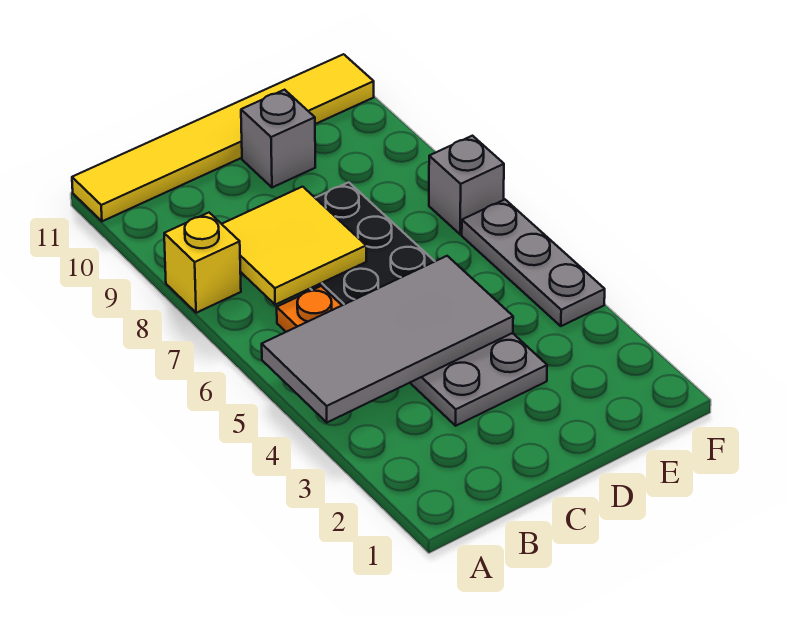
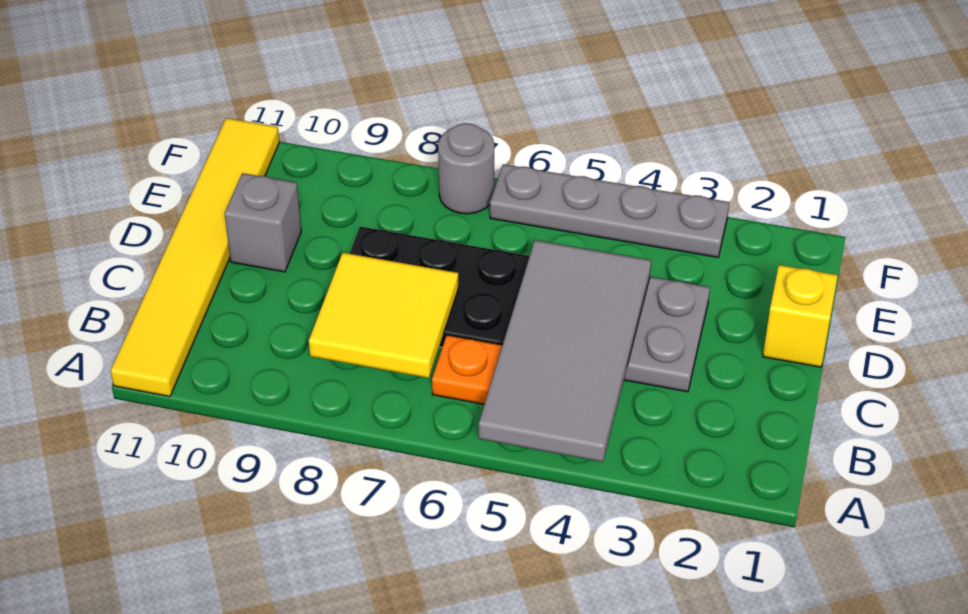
yellow 1x1 brick [164,213,241,313] -> yellow 1x1 brick moved to [763,265,838,367]
grey 1x3 plate [462,200,605,326] -> grey 1x4 plate [490,164,729,257]
grey 1x1 brick [429,136,504,234] -> grey 1x1 round brick [438,123,494,214]

